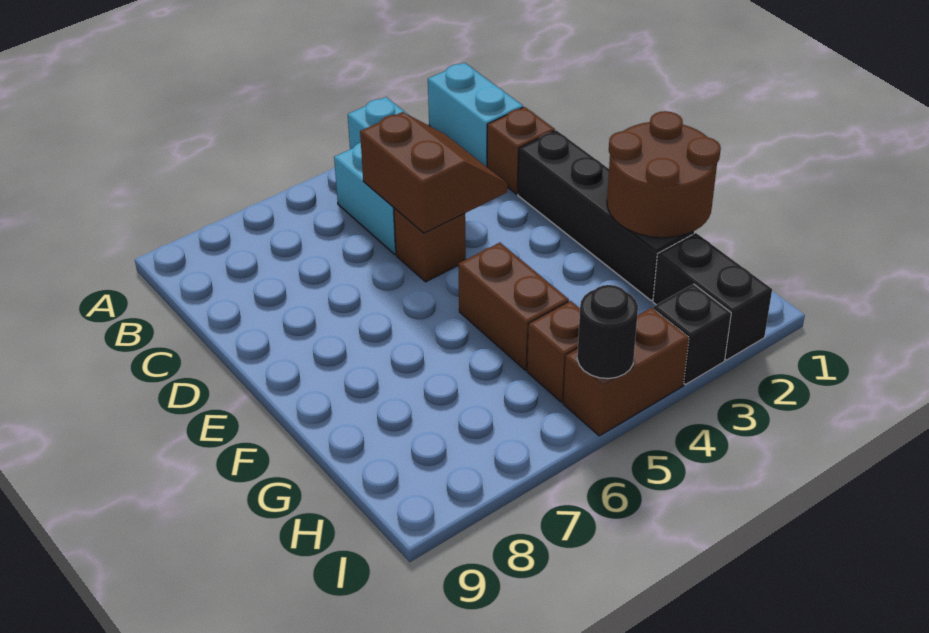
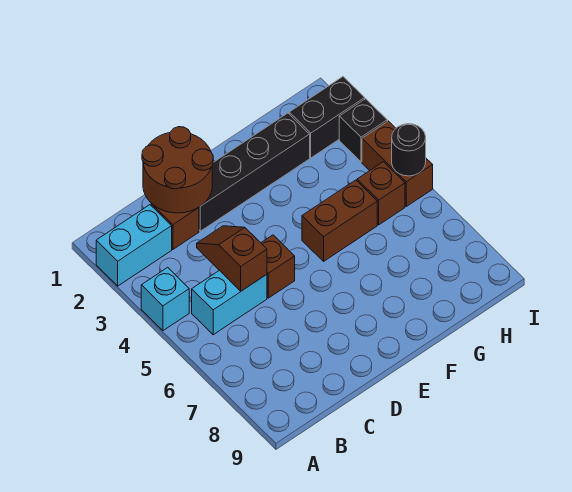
brown 2x2 slope [360,112,507,233] -> brown 1x2 slope [197,226,267,291]
brown 2x2 round brick [607,111,721,238] -> brown 2x2 round brick moved to [142,127,213,213]

